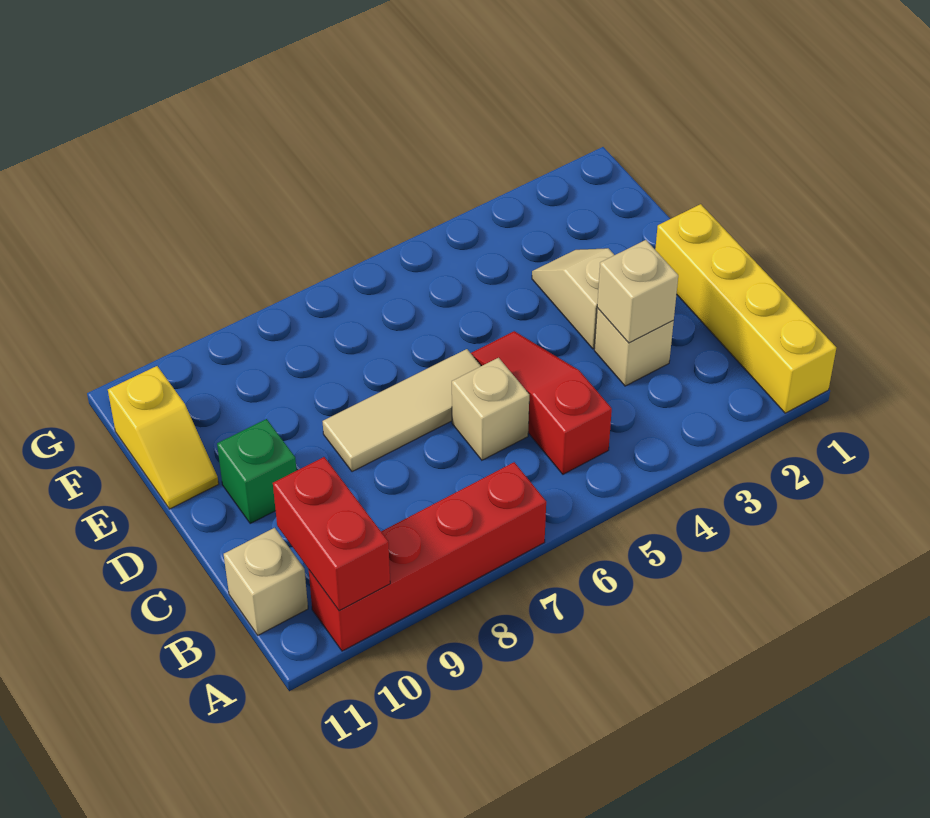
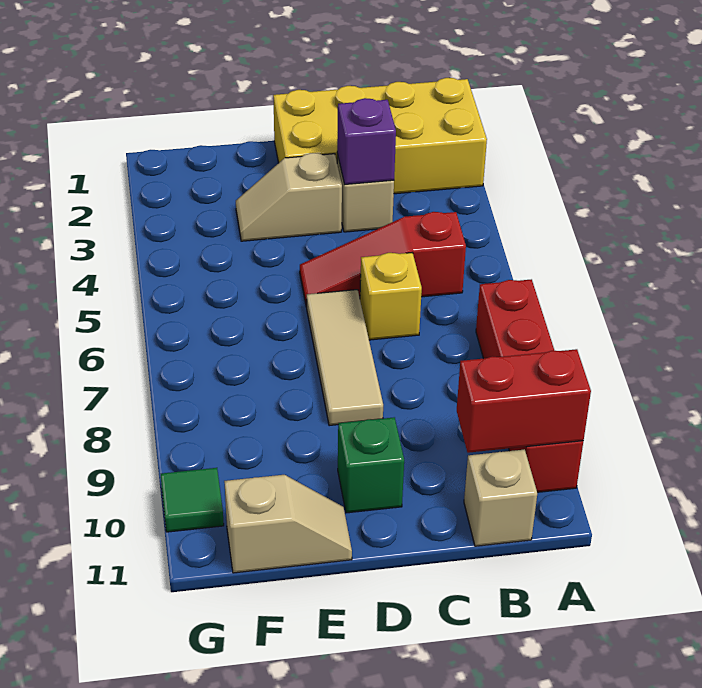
yellow 1x4 brick [655,204,836,413] -> yellow 2x4 brick [273,78,487,194]
tan 1x1 brick [597,240,678,343] -> purple 1x1 brick [337,98,396,184]
tan 1x1 brick [452,358,529,460] -> yellow 1x1 brick [360,253,422,340]
yellow 1x2 slope [108,366,219,509] -> tan 1x2 slope [224,475,352,573]
none -> green 1x1 tile [161,468,224,532]

